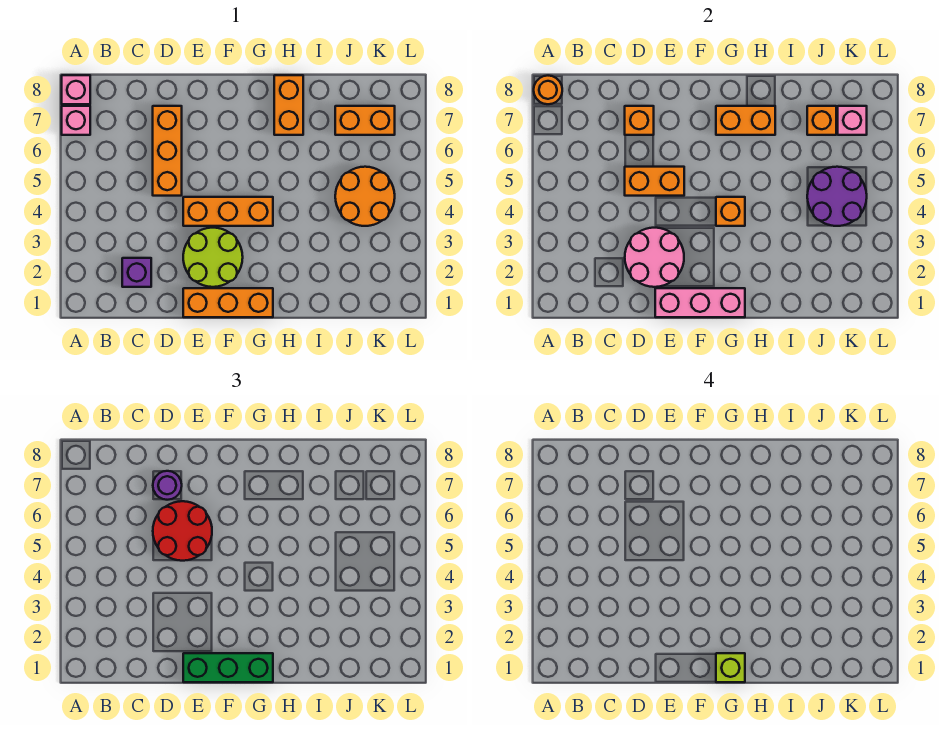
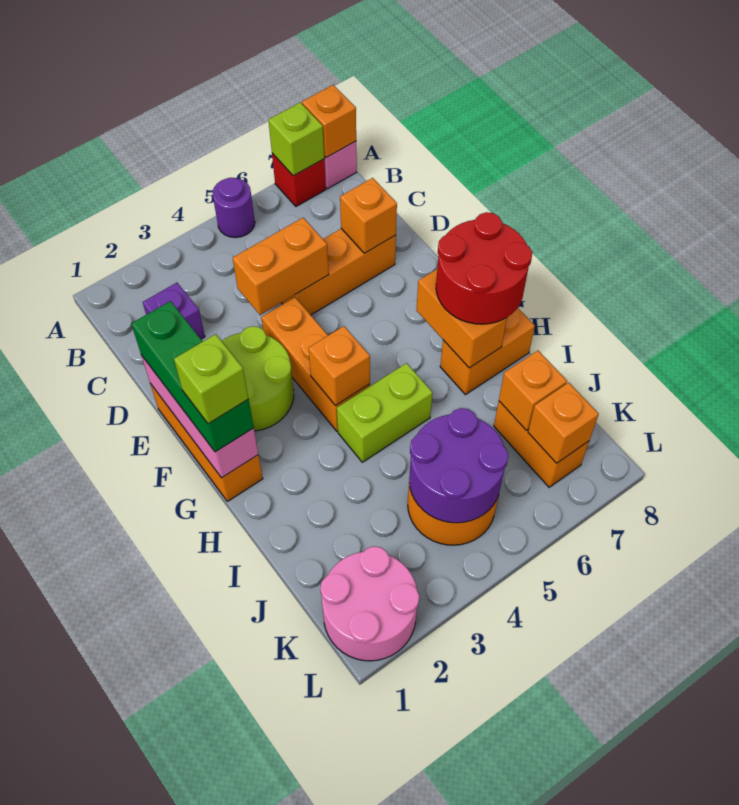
pink 1x1 brick [62,106,90,135] -> red 1x1 brick [272,153,326,206]
none -> lime 1x1 brick [268,102,324,176]
orange 1x1 round brick [534,76,562,104] -> orange 1x1 brick [302,85,356,158]
pink 2x2 round brick [625,228,684,287] -> pink 2x2 round brick moved to [320,546,419,661]
orange 1x2 brick [625,167,684,196] -> orange 1x2 brick turned to [233,218,329,315]
red 2x2 round brick [153,501,212,561] -> red 2x2 round brick moved to [436,212,532,324]
purple 1x1 round brick [153,471,182,500] -> purple 1x1 round brick moved to [212,178,255,238]
none -> lime 1x2 brick [337,363,433,462]
pink 1x1 brick [838,106,867,135] -> orange 1x1 brick [528,382,599,463]

